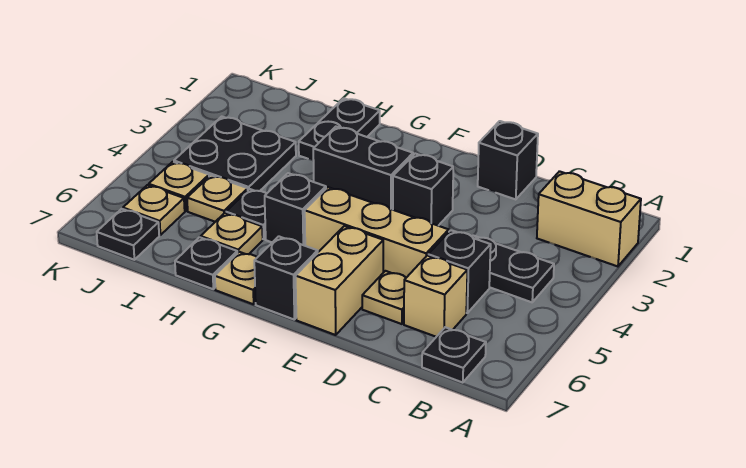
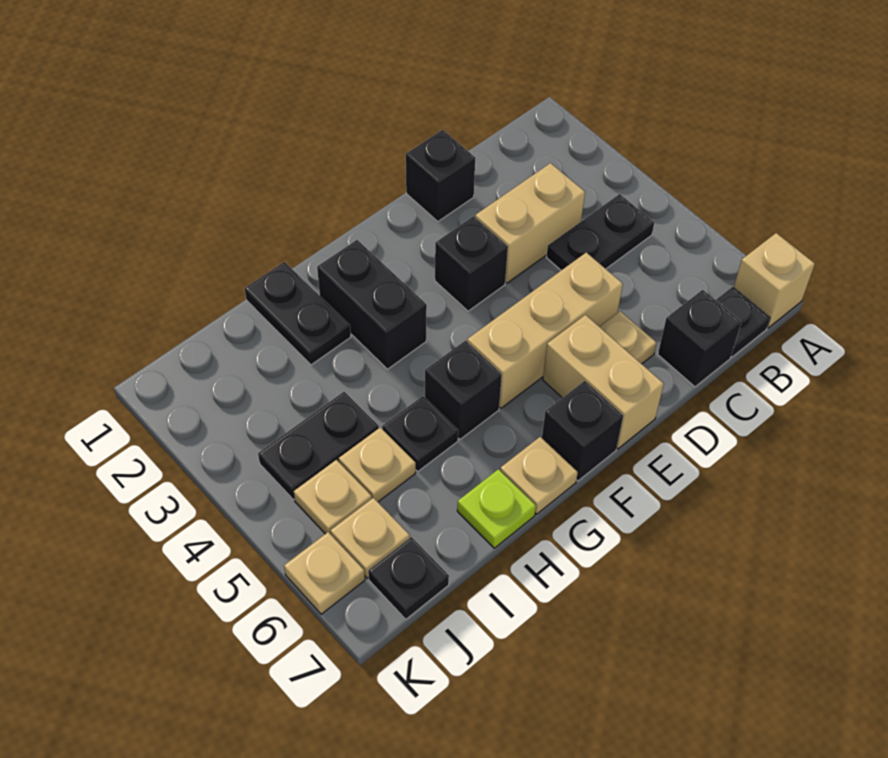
tan 1x2 brick [537,171,641,266] -> tan 1x2 brick moved to [475,163,585,283]
black 1x1 brick [428,230,491,313] -> black 1x1 brick moved to [658,290,741,387]
tan 1x1 brick [404,256,467,337] -> tan 1x1 brick moved to [734,233,815,328]
black 1x2 brick [313,127,413,210] -> black 1x2 brick turned to [317,240,427,369]
tan 1x1 plate [201,213,263,254] -> tan 1x1 plate moved to [284,532,365,614]
black 1x1 plate [175,237,237,289] -> lime 1x1 plate [457,469,536,548]
black 2x2 plate [174,117,296,191] -> black 1x2 plate [258,392,379,500]

